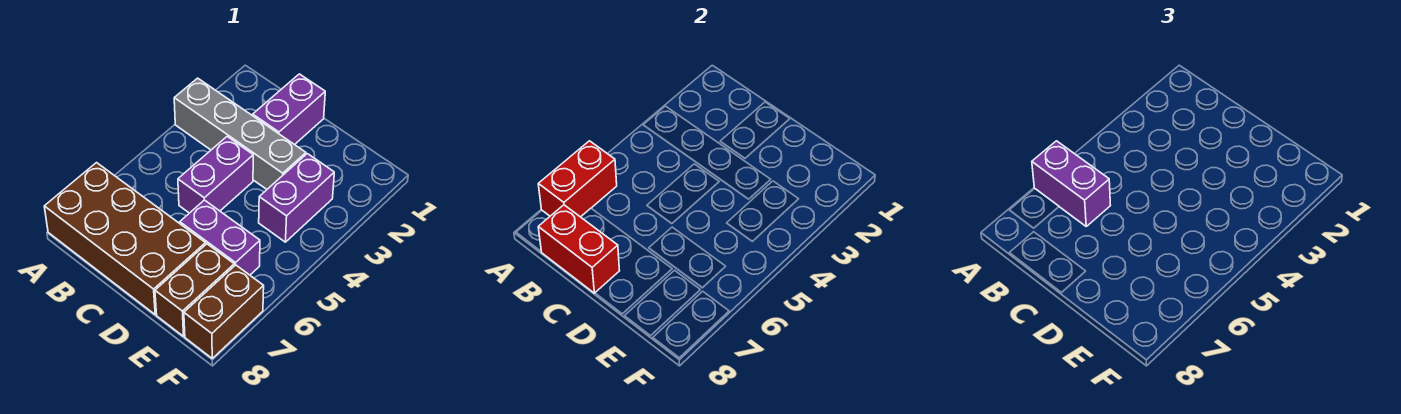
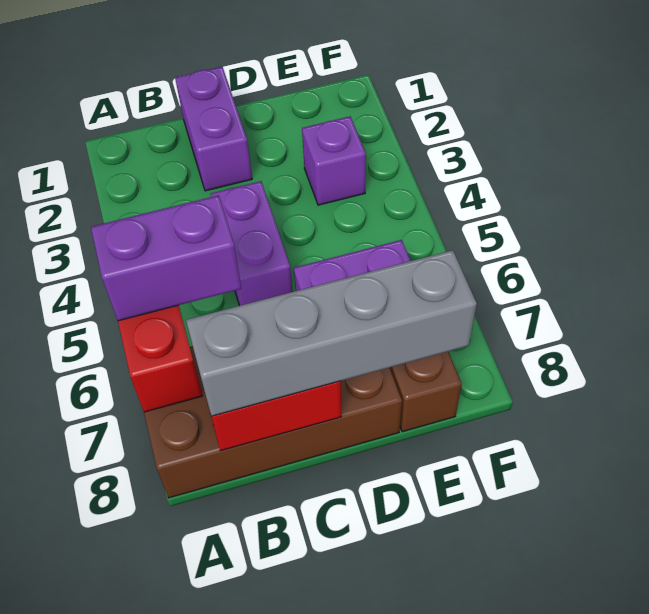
grey 1x4 brick [174,78,306,189] -> grey 1x4 brick moved to [186,250,477,416]
purple 1x2 brick [259,154,334,242] -> purple 1x1 brick [302,116,366,205]
brown 1x2 brick [184,265,264,358] -> none

